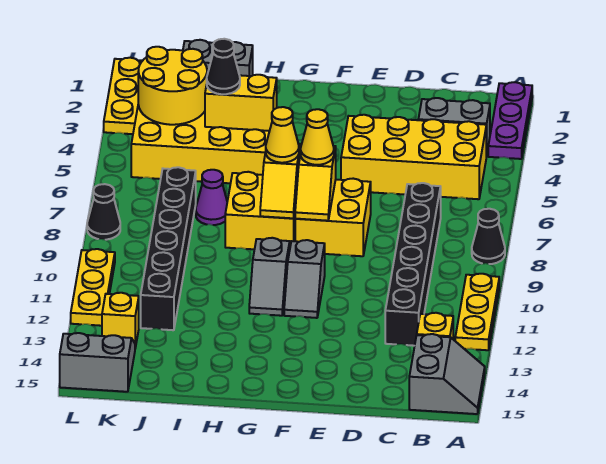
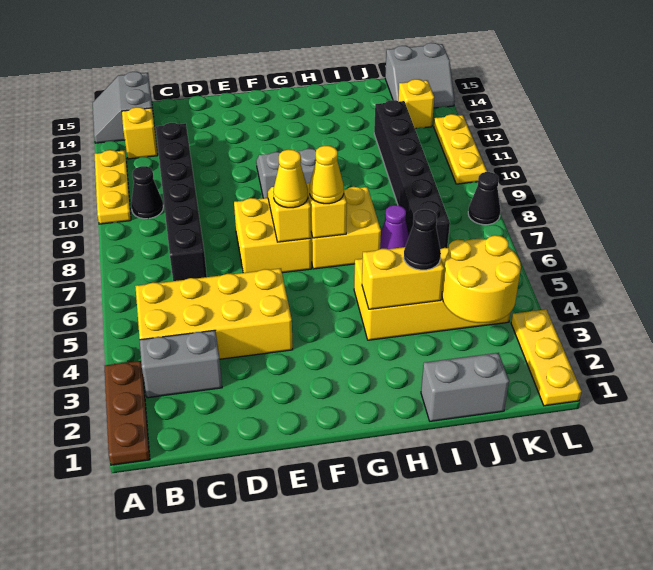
purple 1x3 plate [488,82,532,159] -> brown 1x3 plate [105,361,150,465]
black 1x1 cone [472,209,505,264] -> black 1x1 cone moved to [131,166,163,219]

